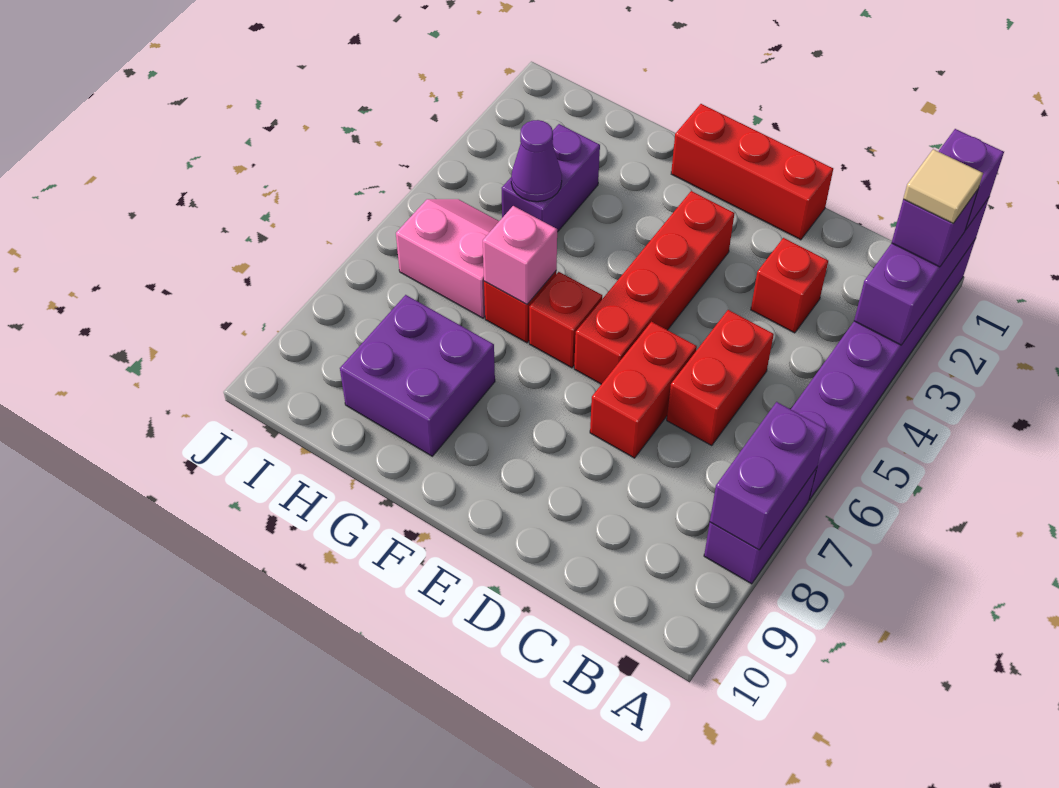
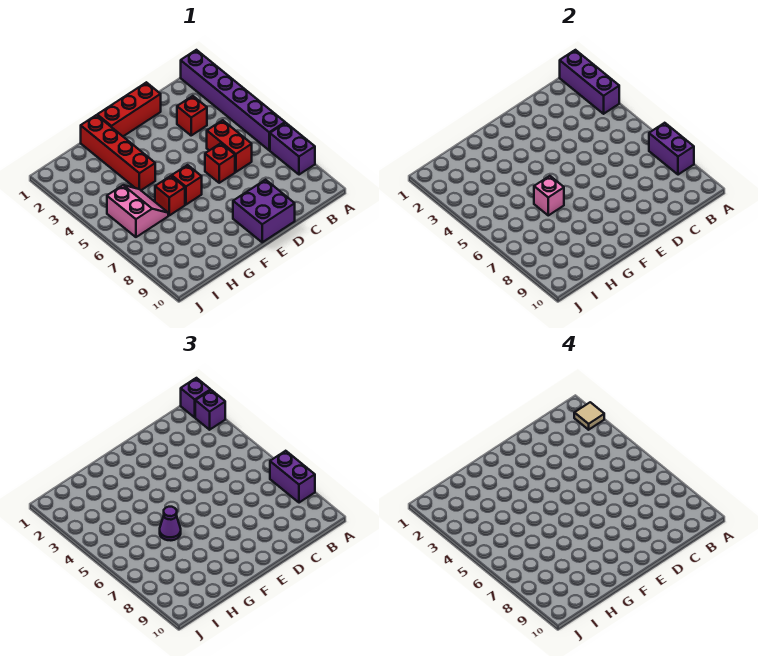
red 1x2 brick [590,322,697,458] -> red 1x1 brick [205,143,235,183]
red 1x4 brick [574,191,734,384] -> red 1x4 brick moved to [81,115,155,190]
purple 2x2 brick [340,295,495,456] -> purple 2x2 brick moved to [233,180,295,242]
purple 1x2 brick [502,124,600,232] -> purple 1x2 brick moved to [270,451,315,503]
purple 1x1 cone [511,120,562,202] -> purple 1x1 cone moved to [160,507,181,540]
pink 2x2 slope [396,199,499,318] -> pink 2x2 slope turned to [107,185,168,237]

